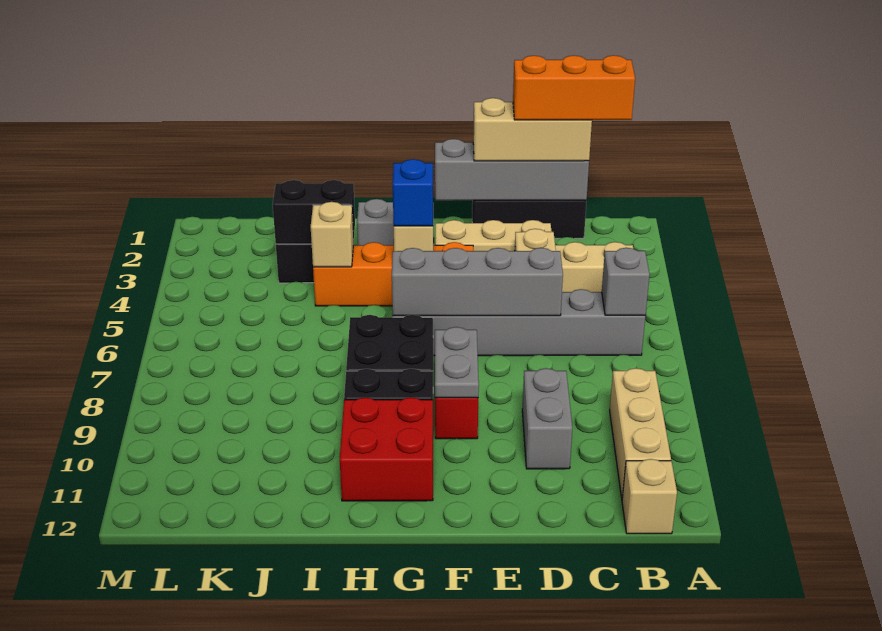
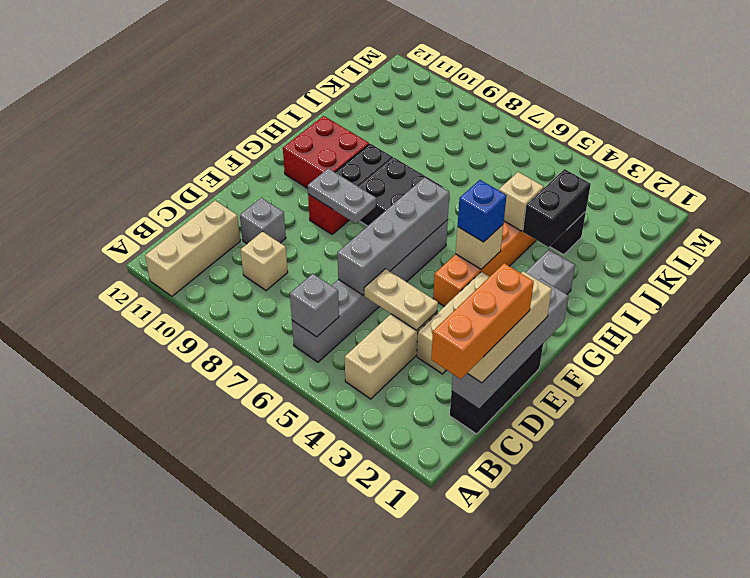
tan 1x3 brick [610,368,671,498] -> tan 1x3 brick turned to [145,201,240,296]
tan 1x1 brick [622,459,677,534] -> tan 1x1 brick moved to [241,231,288,291]
grey 1x2 brick [522,368,572,469] -> grey 1x1 brick [240,198,286,244]

